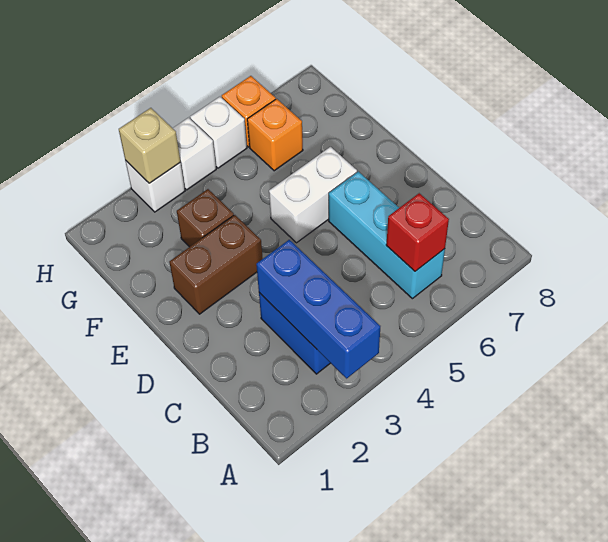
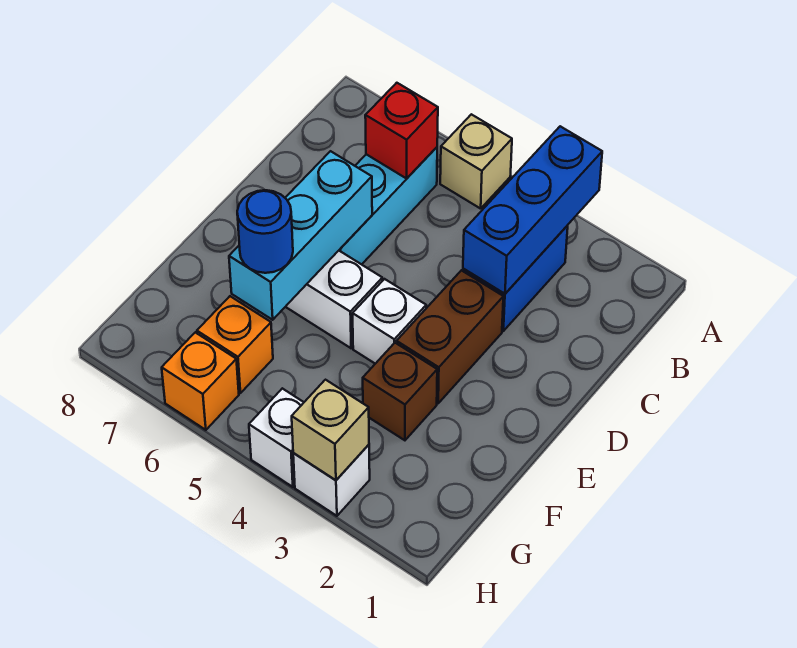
none -> tan 1x1 brick [440,114,512,209]
none -> cyan 1x3 brick [229,151,372,320]
brown 1x2 brick [169,215,263,314] -> brown 1x2 brick turned to [397,270,503,403]
none -> blue 1x1 round brick [237,190,293,273]
white 1x1 brick [190,97,247,168] -> white 1x1 brick moved to [353,279,426,364]

